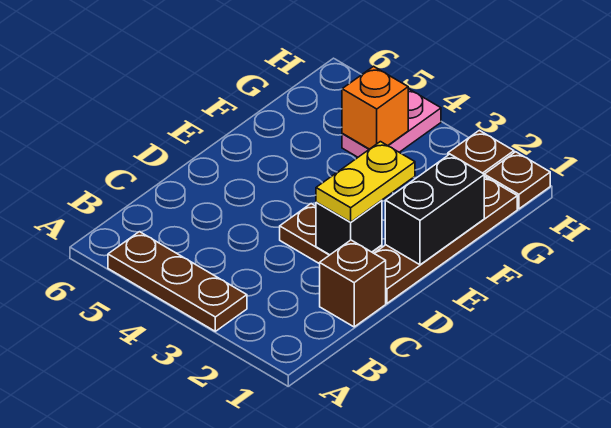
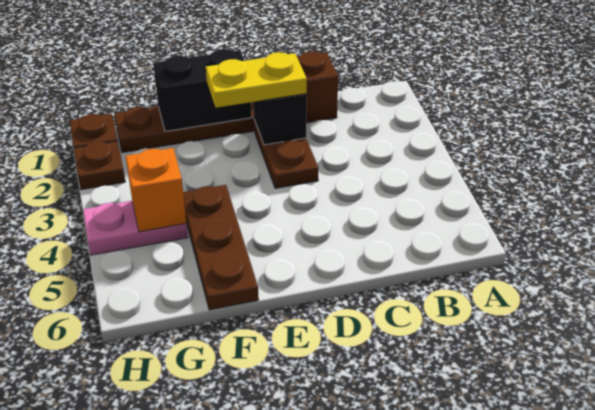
brown 1x3 plate [108,232,247,331] -> brown 1x3 plate moved to [183,185,259,310]

